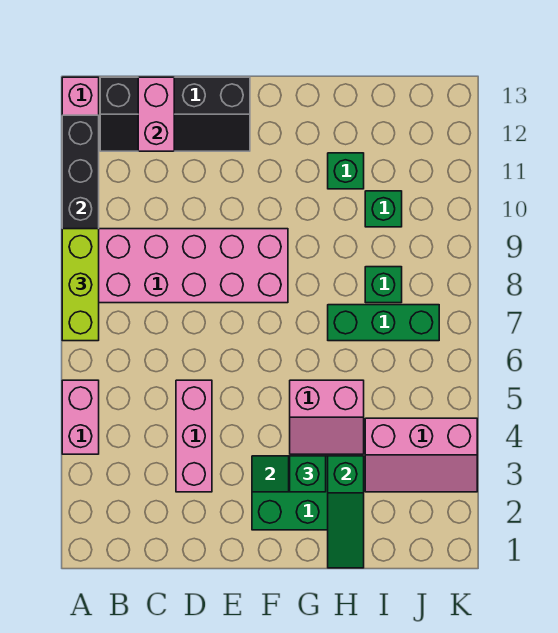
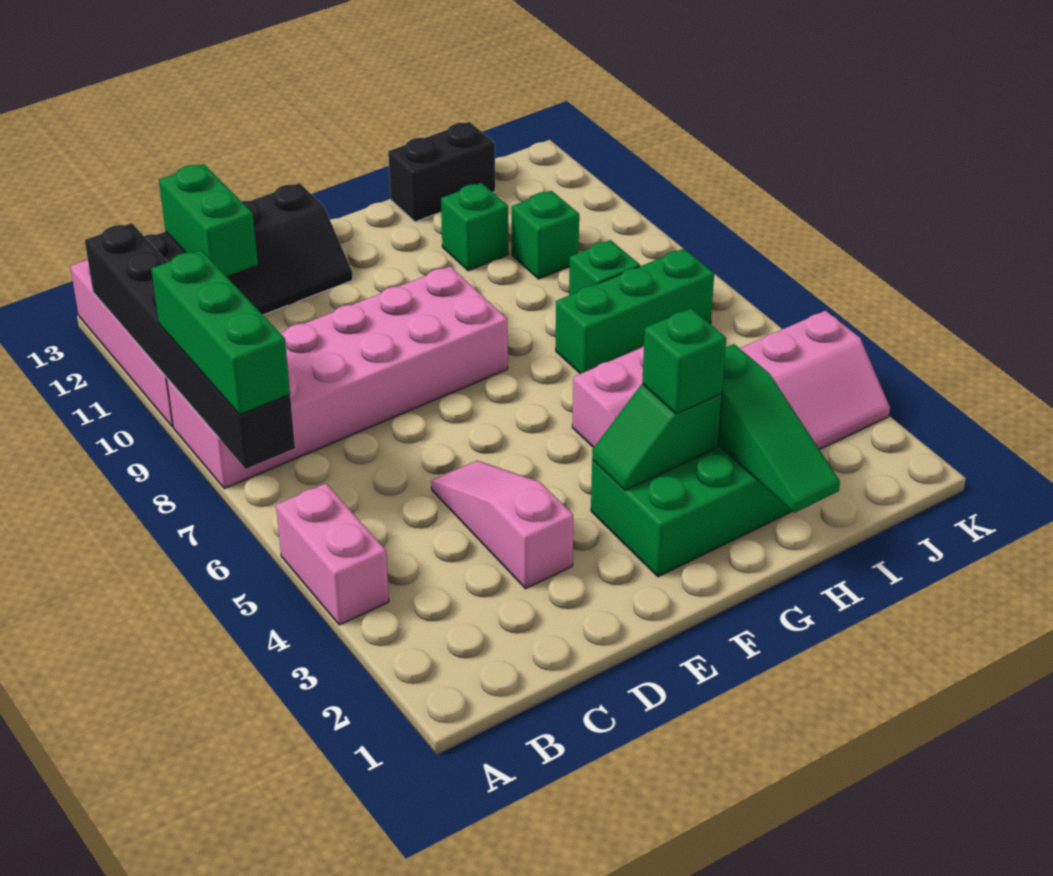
lime 1x3 brick [62,229,99,341] -> green 1x3 brick [151,250,290,415]
pink 1x2 brick [138,77,174,151] -> green 1x2 brick [159,164,258,276]
pink 1x3 brick [176,380,212,492] -> pink 1x3 slope [431,461,573,589]
none -> black 1x2 brick [388,122,495,222]

